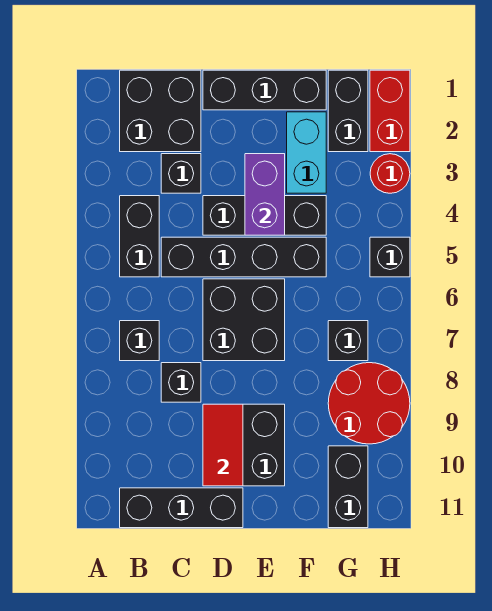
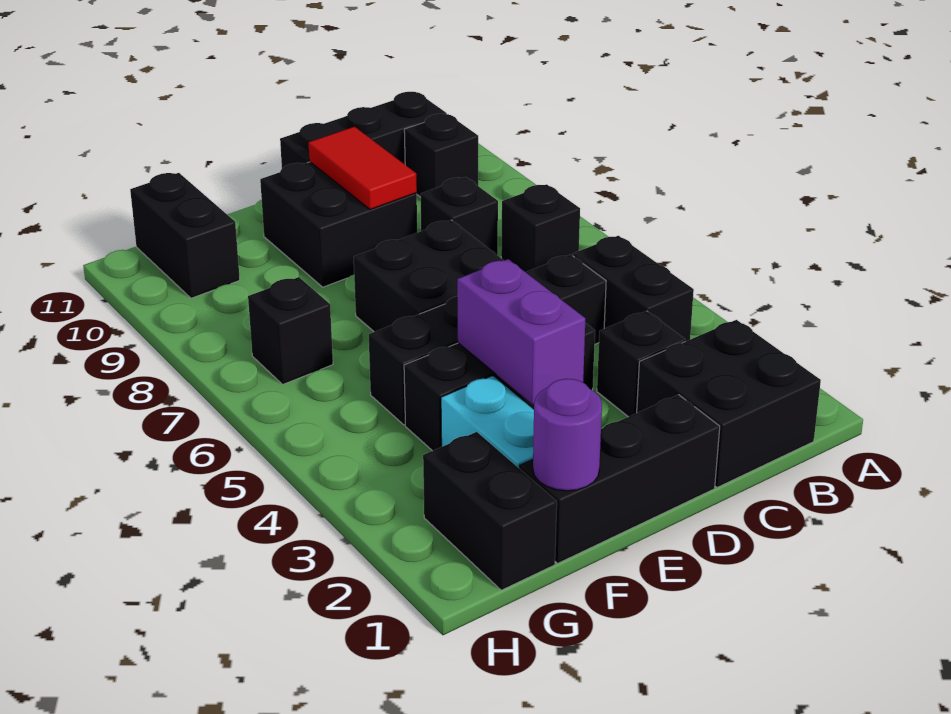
none -> purple 1x1 round brick [533,379,602,491]
red 2x2 round brick [328,363,410,444] -> none
red 1x2 brick [370,70,410,152] -> none
red 1x1 round brick [370,154,410,193] -> none
black 1x1 brick [370,237,410,277] -> black 1x1 brick moved to [404,114,478,197]

